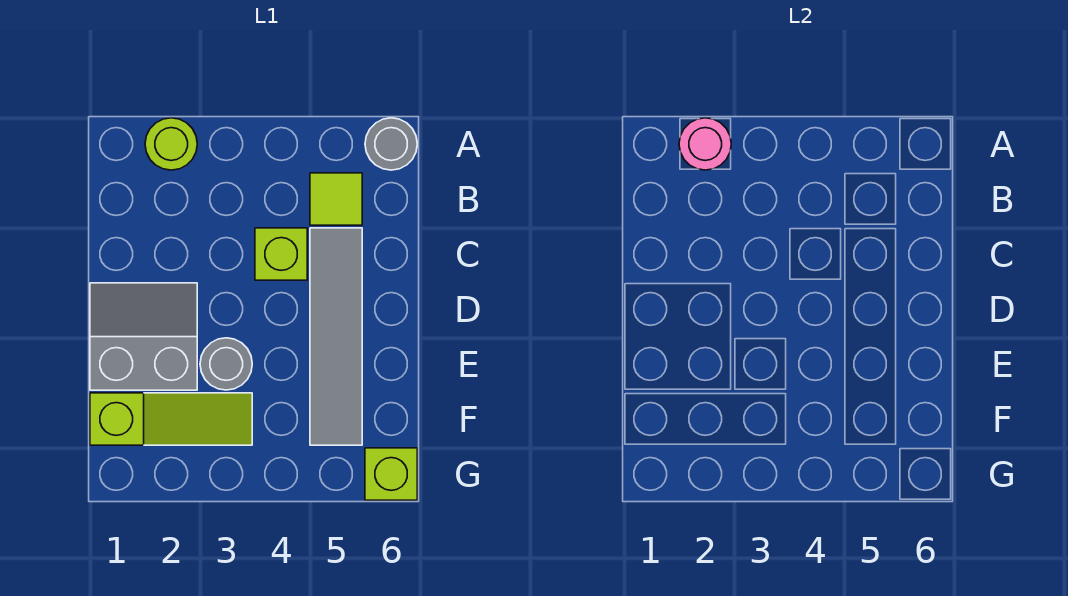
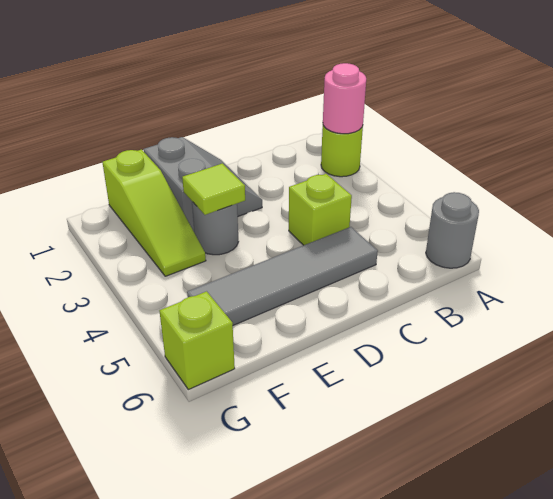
lime 1x1 tile [310,173,362,225] -> lime 1x1 tile moved to [182,163,245,215]

